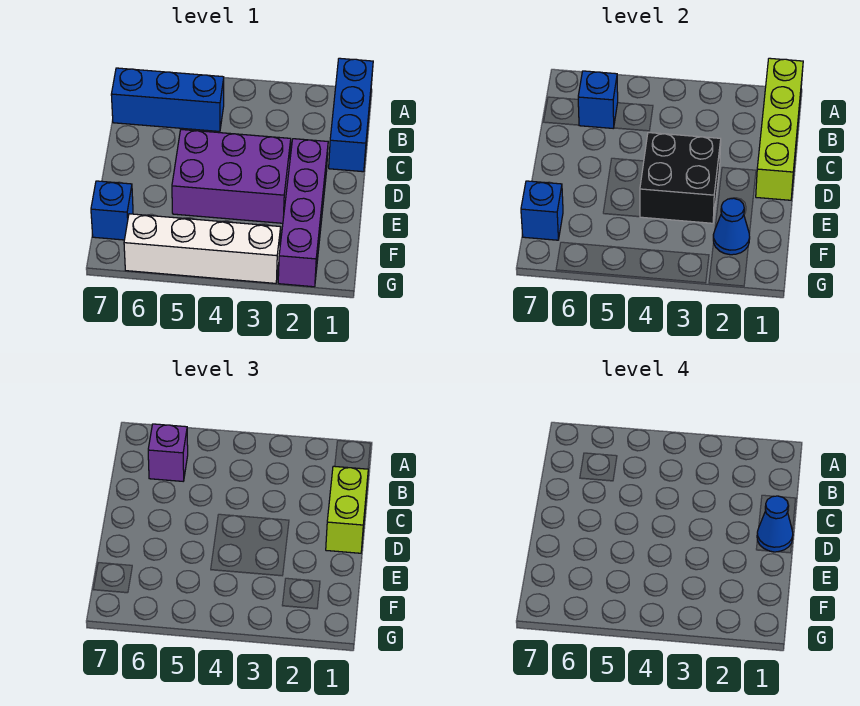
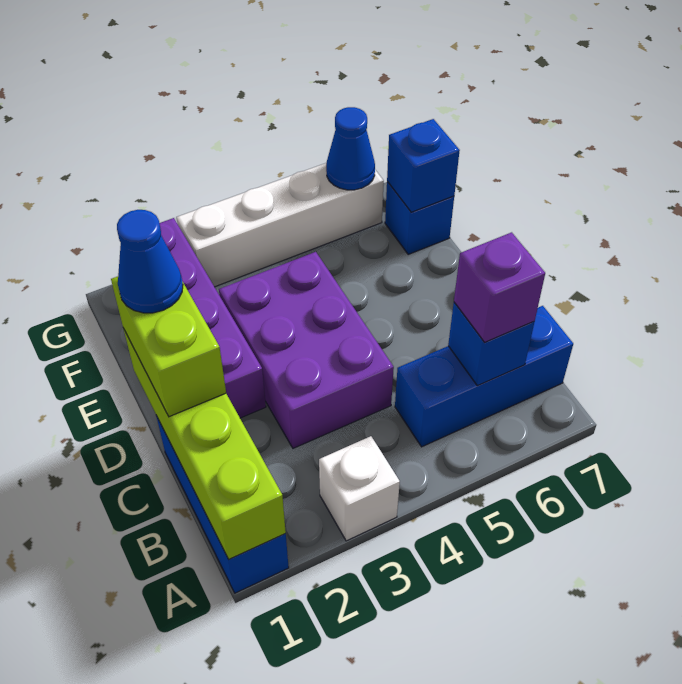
none -> white 1x1 brick [319,436,400,541]
purple 2x3 brick [172,130,291,223] -> purple 2x3 brick turned to [219,252,394,448]
black 2x2 brick [640,133,721,223] -> none
blue 1x1 cone [713,198,750,255] -> blue 1x1 cone moved to [326,107,375,190]

